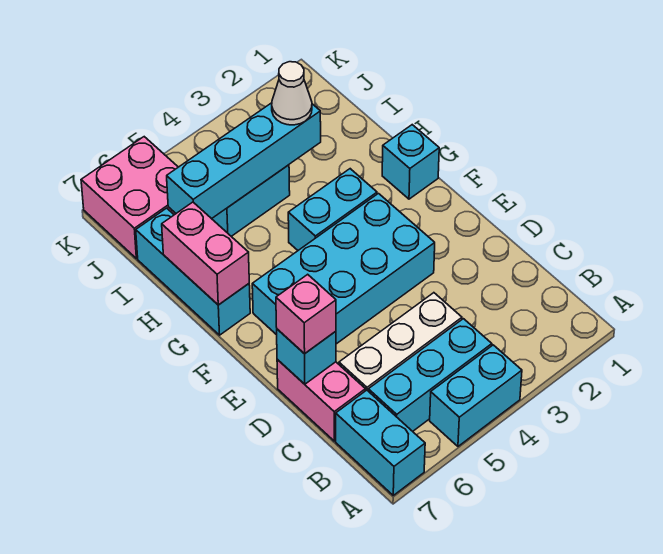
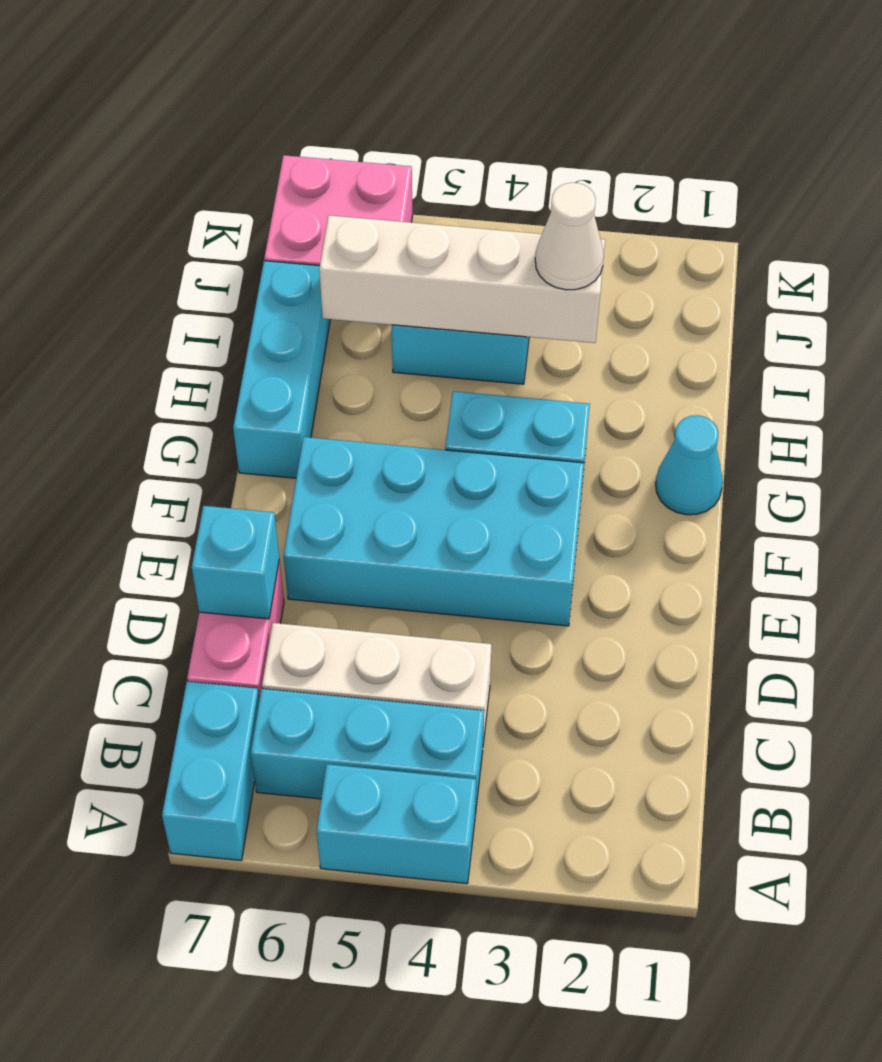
pink 1x1 brick [276,274,336,354] -> none
cyan 1x1 brick [382,125,439,199] -> cyan 1x1 cone [656,415,723,515]
pink 1x2 brick [162,202,249,305] -> none
cyan 1x4 brick [167,103,321,219] -> white 1x4 brick [319,215,605,343]

